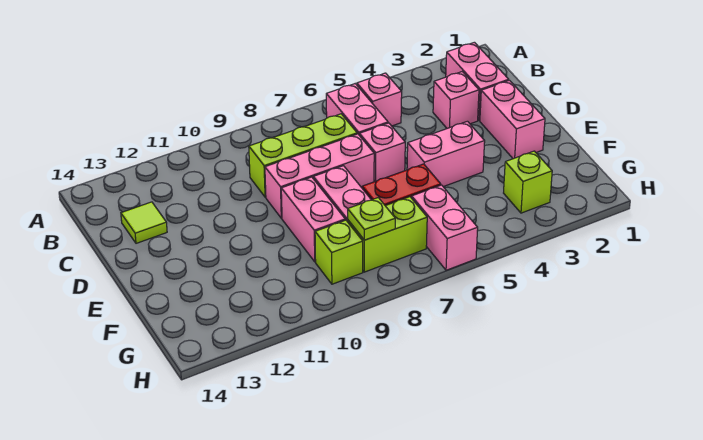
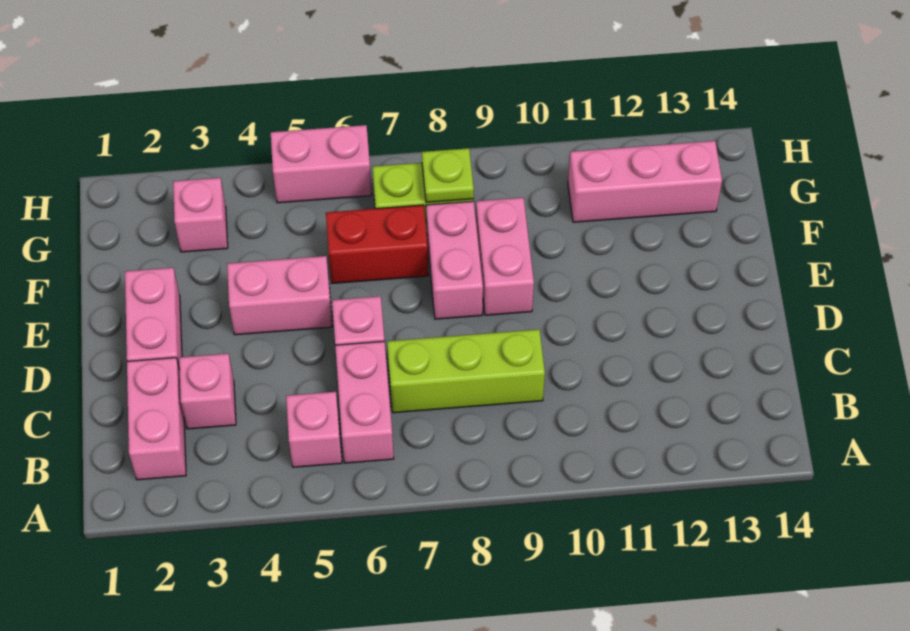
lime 1x1 tile [121,202,167,243] -> none
pink 1x3 brick [265,134,374,218] -> pink 1x3 brick moved to [568,141,722,222]
lime 1x1 brick [504,151,552,213] -> pink 1x1 brick [173,178,228,252]
pink 1x2 brick [412,185,478,270] -> pink 1x2 brick turned to [271,125,372,203]
lime 1x1 brick [315,220,363,284] -> none

